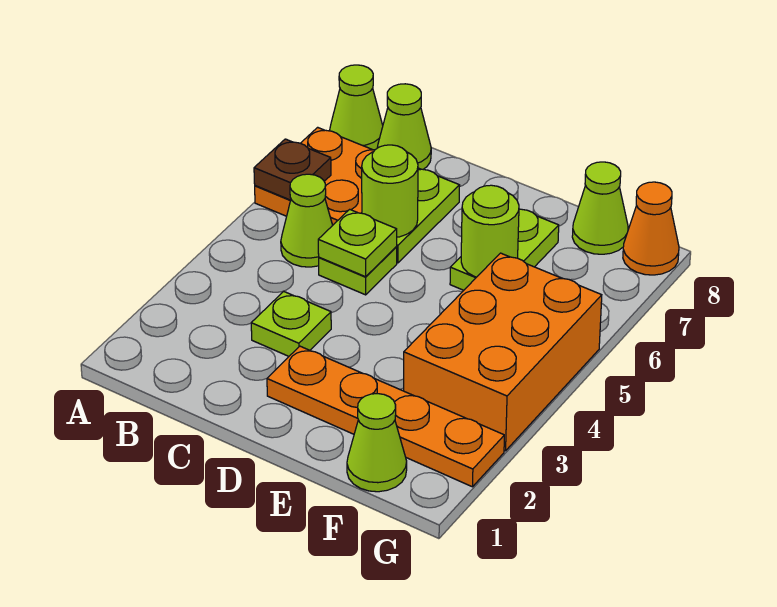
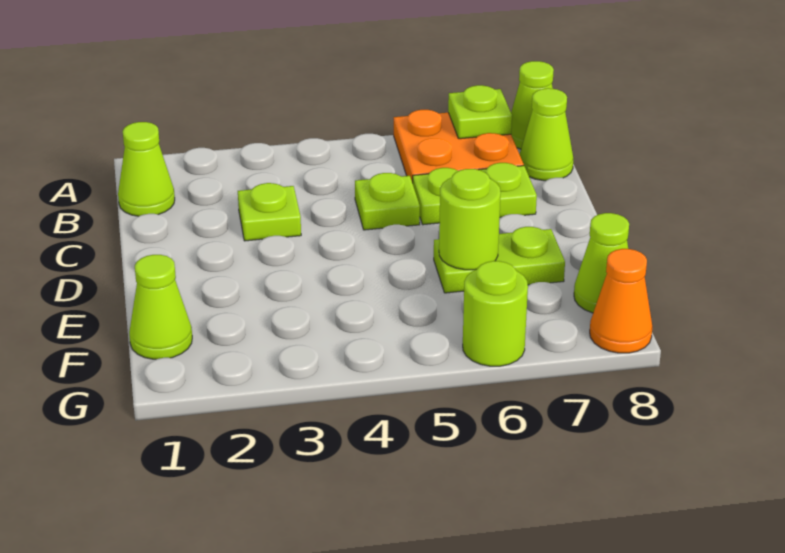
brown 1x1 plate [254,139,331,200] -> none
lime 1x1 cone [281,174,333,267] -> lime 1x1 cone moved to [118,122,175,216]
lime 1x1 plate [318,209,397,277] -> lime 1x1 plate moved to [448,85,512,139]
lime 1x1 round brick [362,145,418,237] -> lime 1x1 round brick moved to [463,261,528,366]
orange 1x4 plate [267,346,504,487] -> none
orange 2x3 brick [404,253,602,451] -> none

